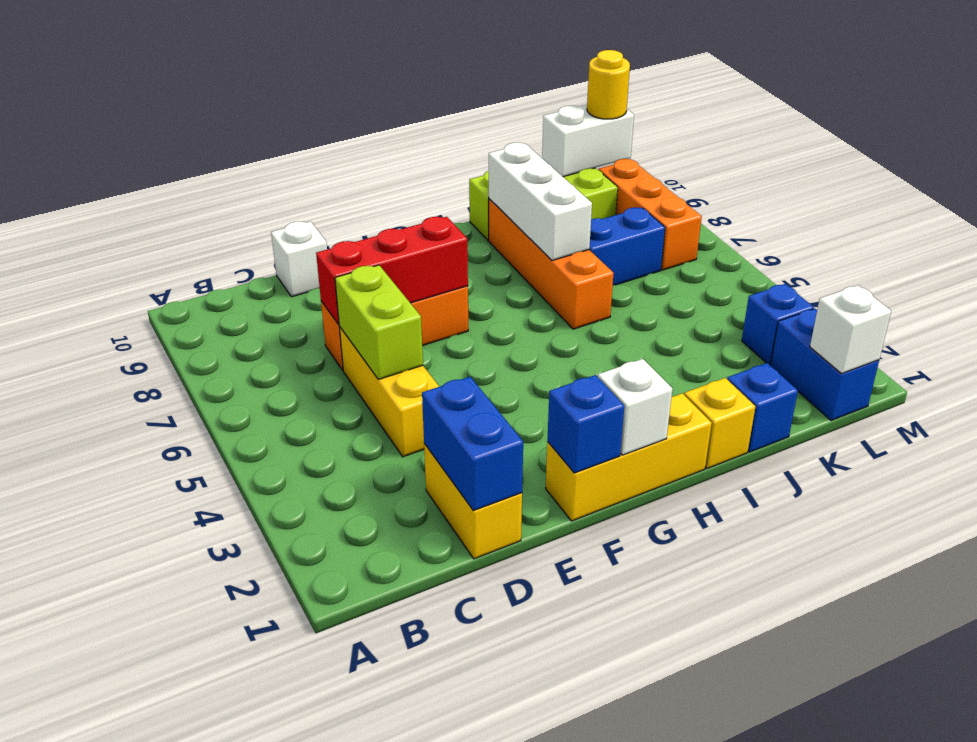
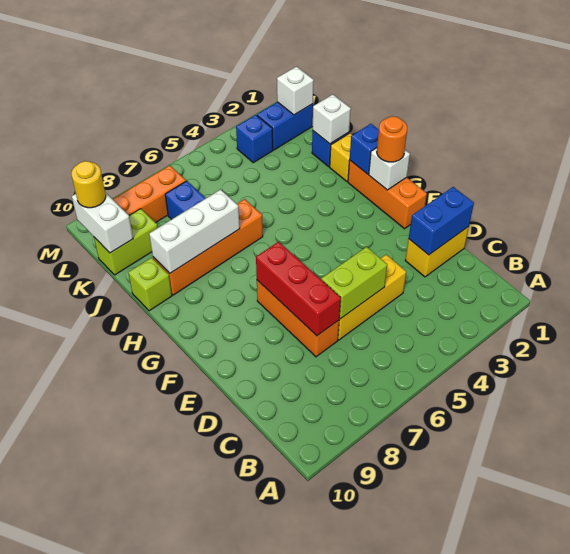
white 1x1 brick [271,222,327,297] -> white 1x1 brick moved to [313,94,351,144]
yellow 1x3 brick [546,393,712,521] -> orange 1x3 brick [348,160,427,229]
blue 1x1 brick [547,375,624,473] -> blue 1x1 brick moved to [350,124,379,174]
none -> orange 1x1 round brick [377,116,407,162]

